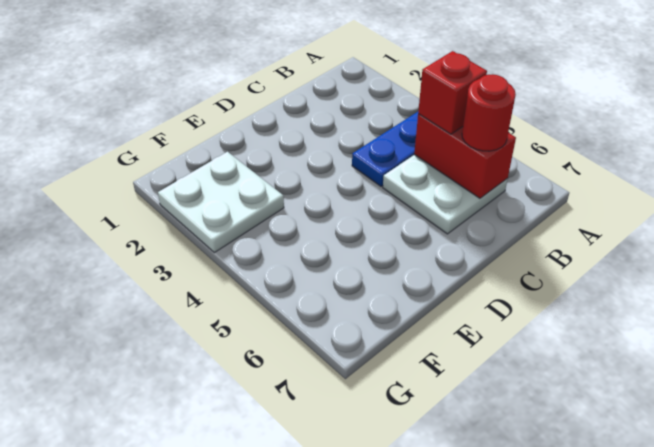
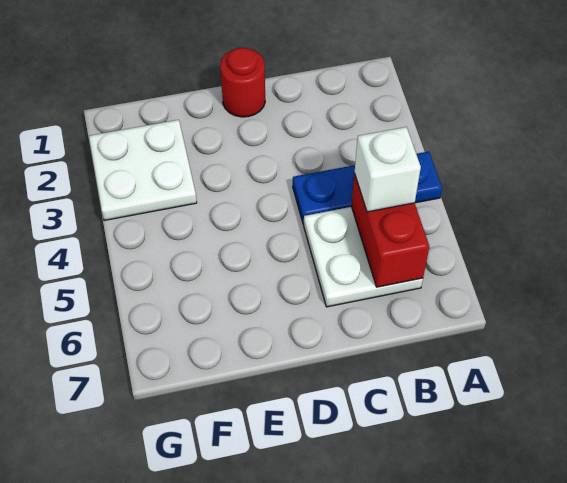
red 1x1 brick [418,51,487,134] -> white 1x1 brick [354,127,421,212]
red 1x1 round brick [462,74,516,151] -> red 1x1 round brick moved to [220,47,265,117]

